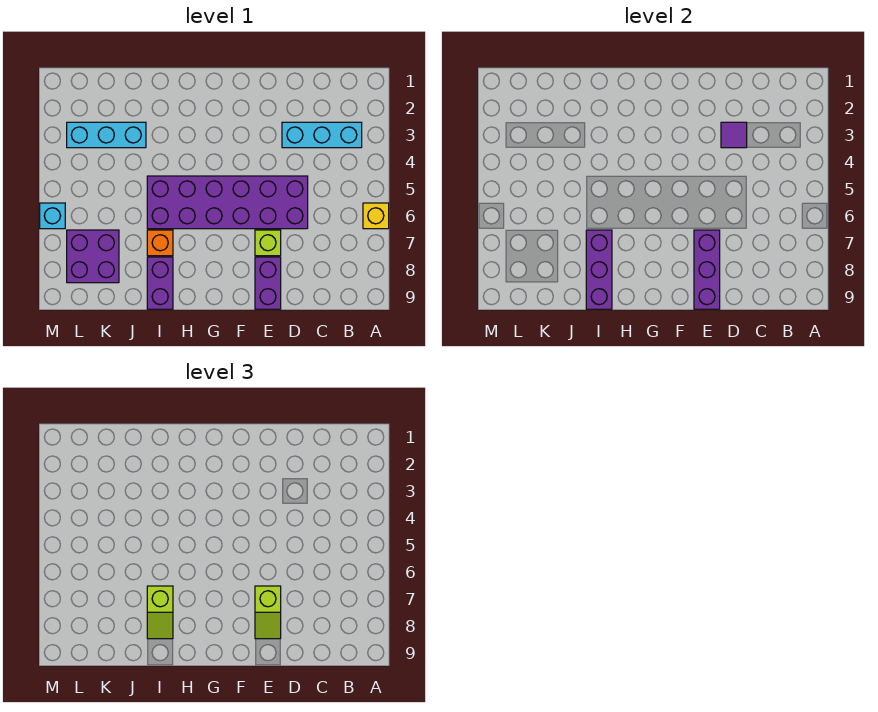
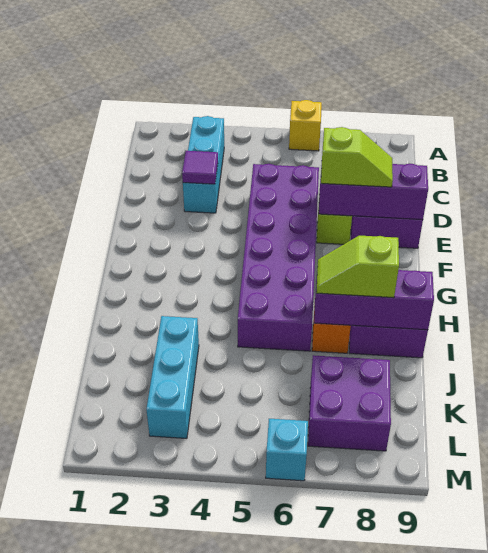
lime 1x2 slope [147,586,173,639] -> lime 1x2 slope turned to [316,236,399,298]

